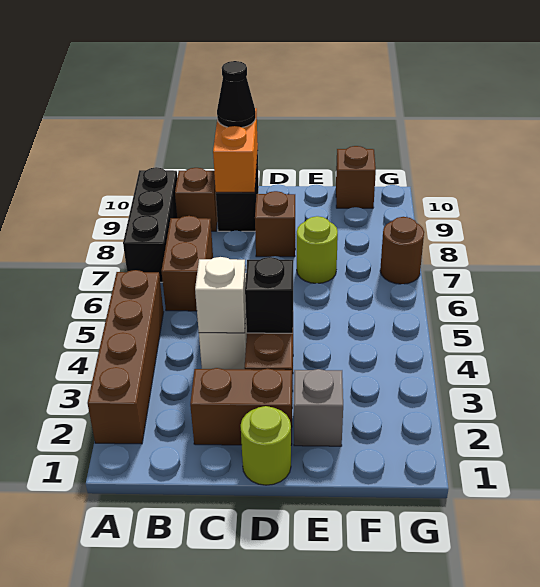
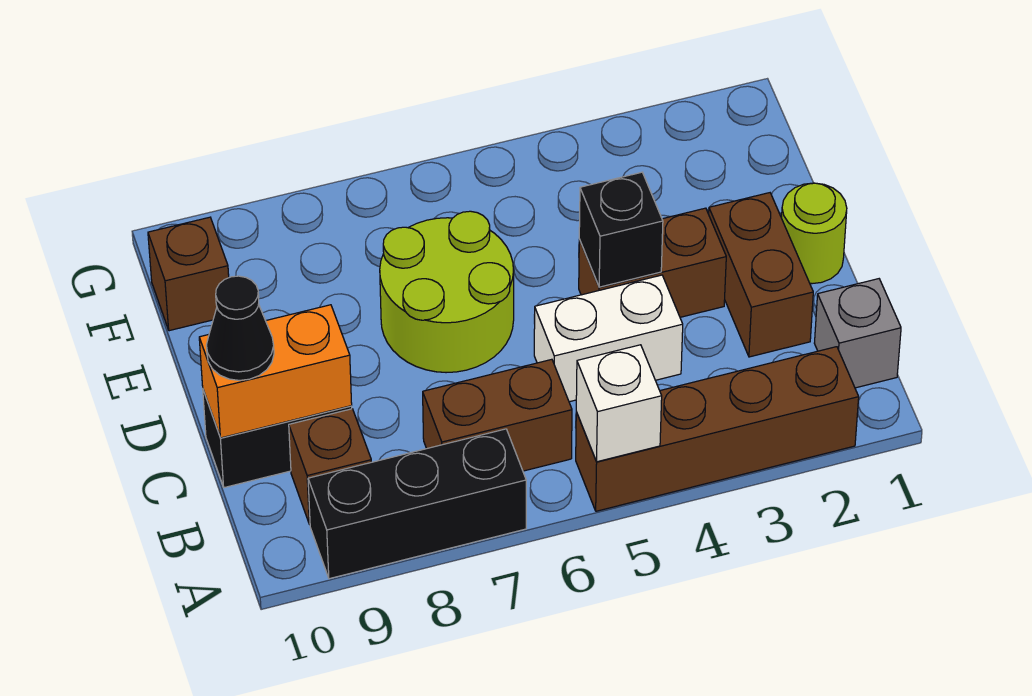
white 1x1 brick [195,257,246,333] -> white 1x1 brick moved to [576,345,662,462]
brown 1x1 brick [255,191,295,257] -> none
grey 1x1 brick [294,369,343,446] -> grey 1x1 brick moved to [814,279,901,388]
lime 1x1 round brick [297,216,338,283] -> lime 2x2 round brick [380,211,514,373]
brown 1x1 round brick [380,217,424,284] -> none

